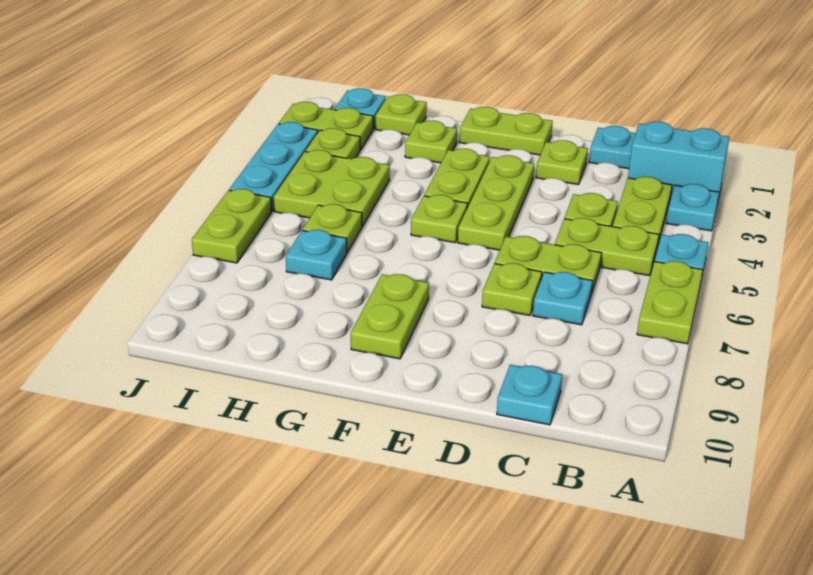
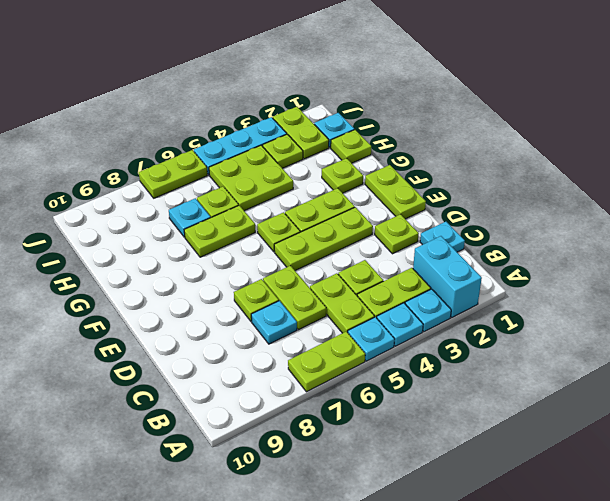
cyan 1x1 plate [497,365,562,425] -> cyan 1x1 plate moved to [377,303,423,346]
lime 1x2 plate [351,274,429,359] -> lime 1x2 plate moved to [184,205,255,257]

